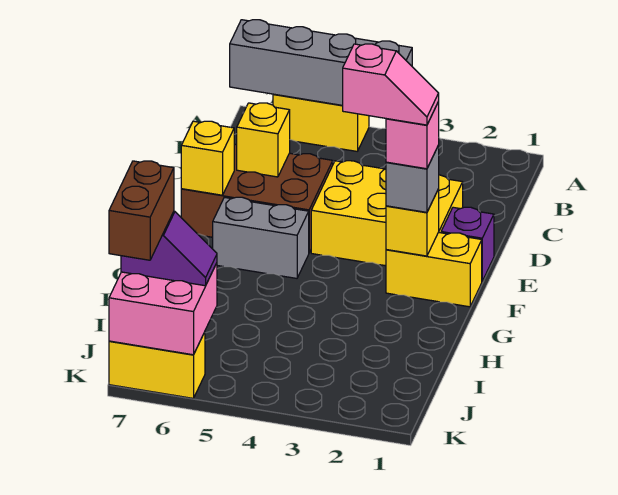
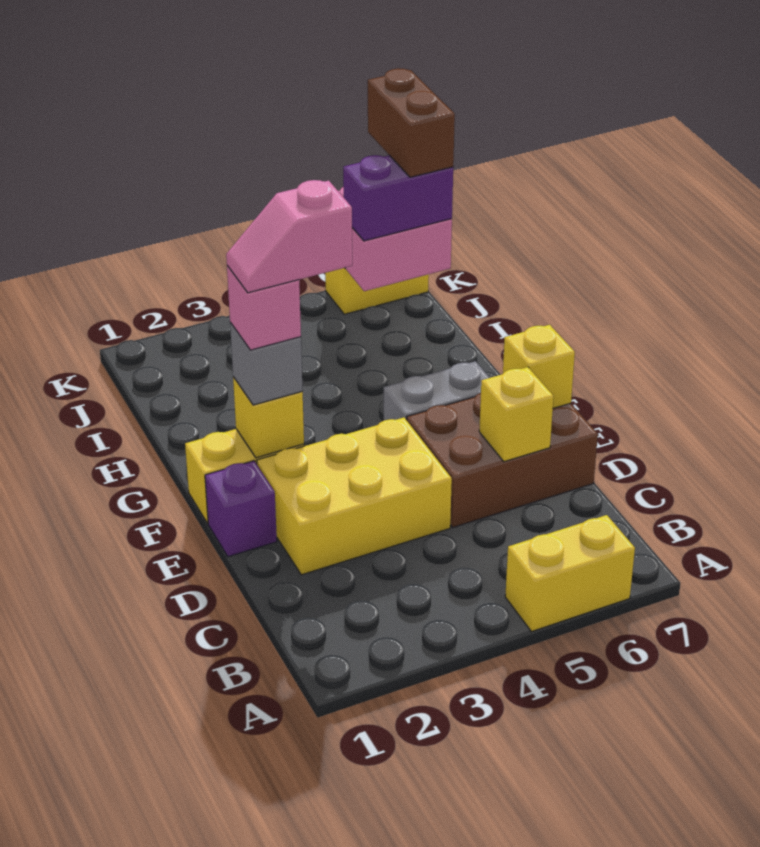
grey 1x4 brick [230,20,412,105] -> none
purple 1x2 slope [121,211,217,286] -> purple 1x2 brick [343,155,453,241]

